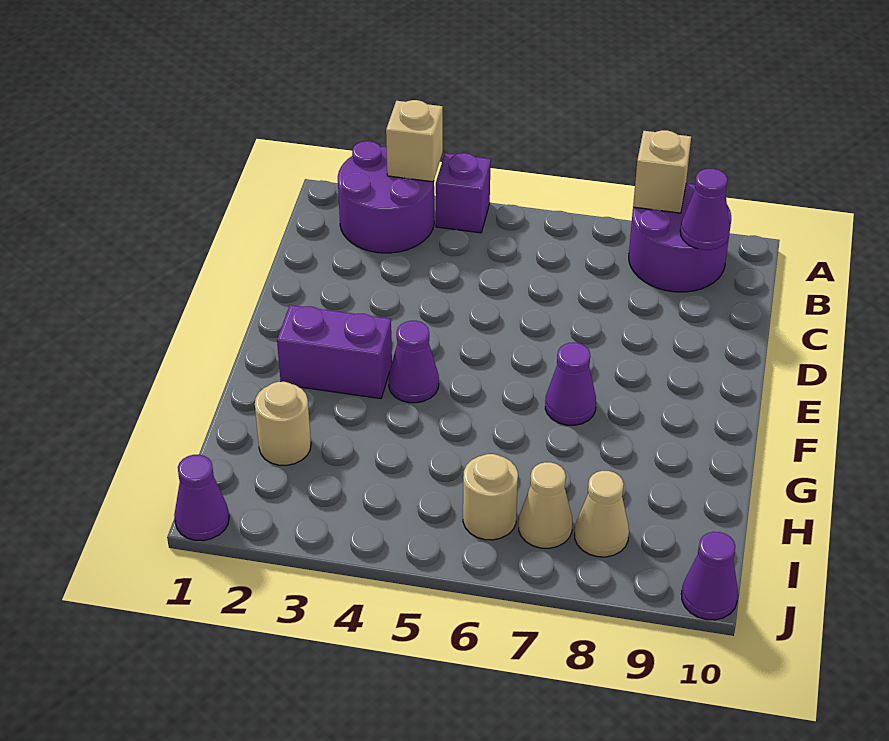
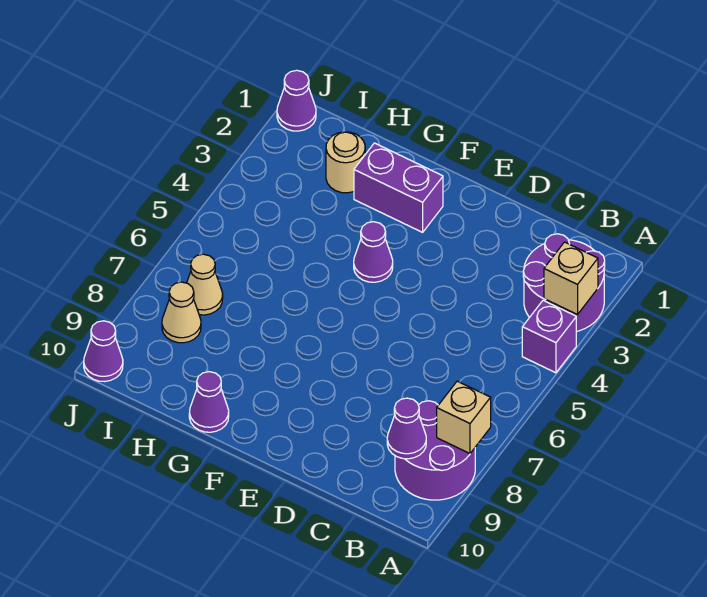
purple 1x2 brick [277,305,392,399] -> purple 1x2 brick turned to [354,143,443,232]
purple 1x1 cone [545,343,596,425] -> purple 1x1 cone moved to [189,372,229,432]
tan 1x1 round brick [463,454,518,540] -> none

